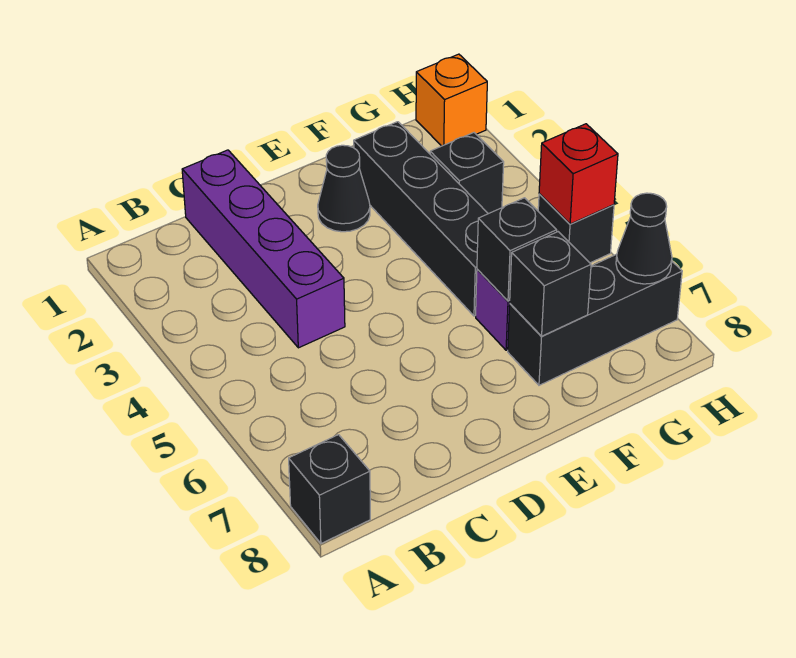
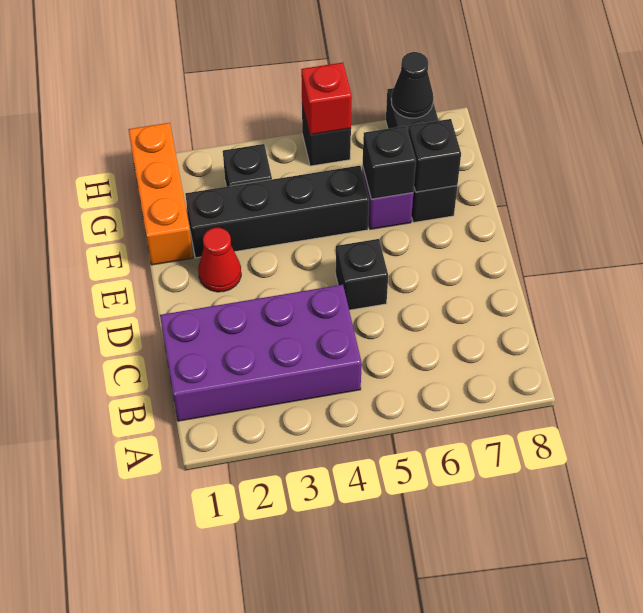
black 1x1 brick [289,435,370,543] -> black 1x1 brick moved to [336,239,388,310]
purple 1x4 brick [182,150,345,348] -> purple 2x4 brick [160,285,362,421]
black 1x1 cone [318,145,370,232] -> red 1x1 cone [198,228,241,292]
orange 1x1 brick [416,54,487,146] -> orange 1x3 brick [128,123,193,265]

